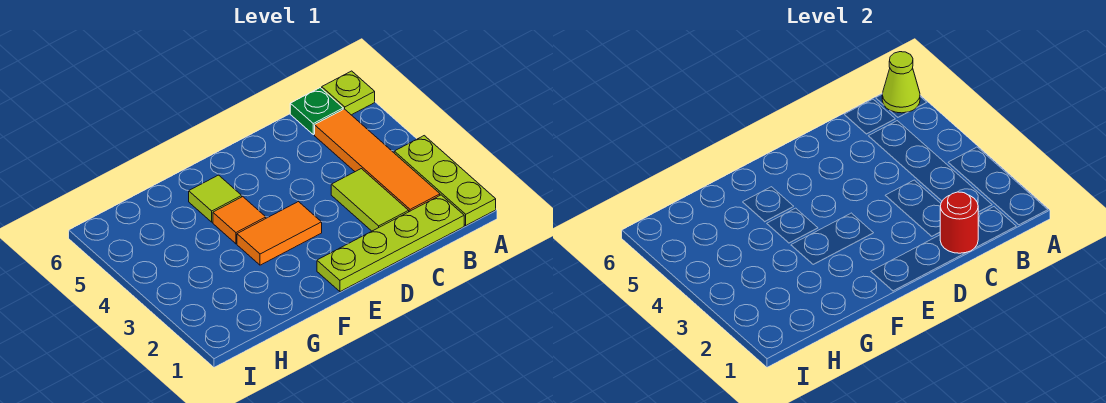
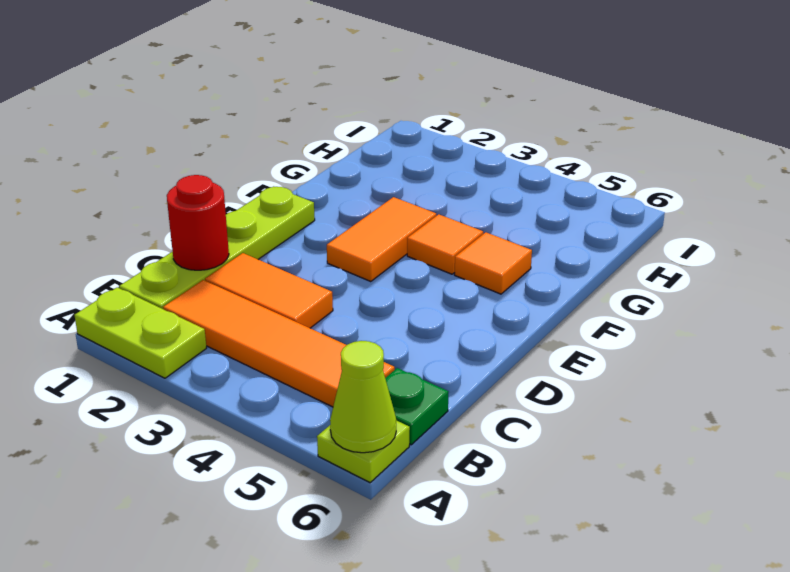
lime 1x3 plate [394,136,496,225] -> lime 1x2 plate [75,288,206,378]
lime 1x2 tile [331,169,409,231] -> orange 1x2 tile [205,253,333,328]
lime 1x1 tile [189,175,242,222] -> orange 1x1 tile [455,232,532,294]

